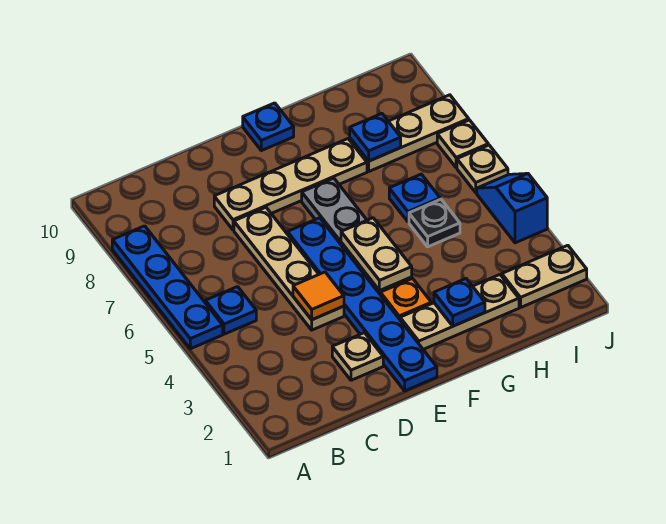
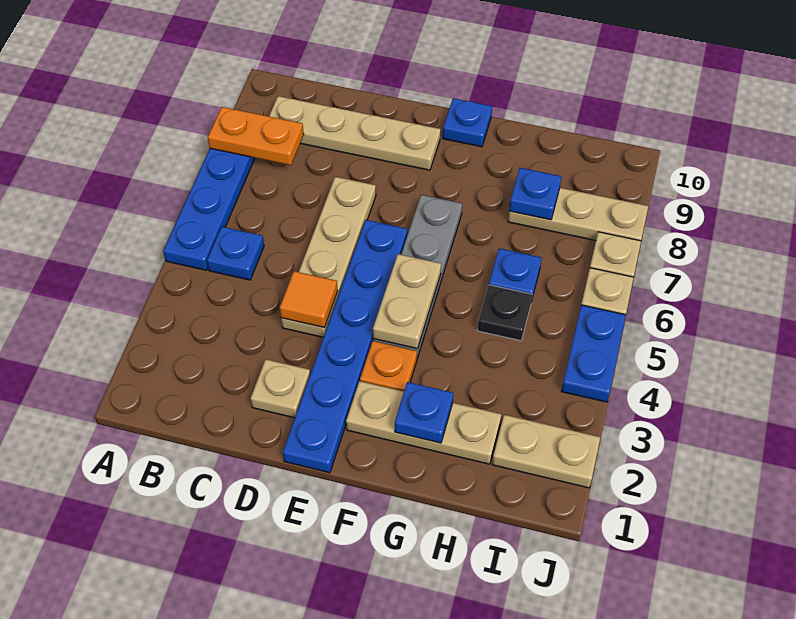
none -> orange 1x2 plate [208,107,304,165]
tan 1x4 plate [214,139,367,230] -> tan 1x4 plate moved to [269,96,440,170]
blue 1x2 slope [477,173,547,243] -> blue 1x2 plate [561,305,626,402]

